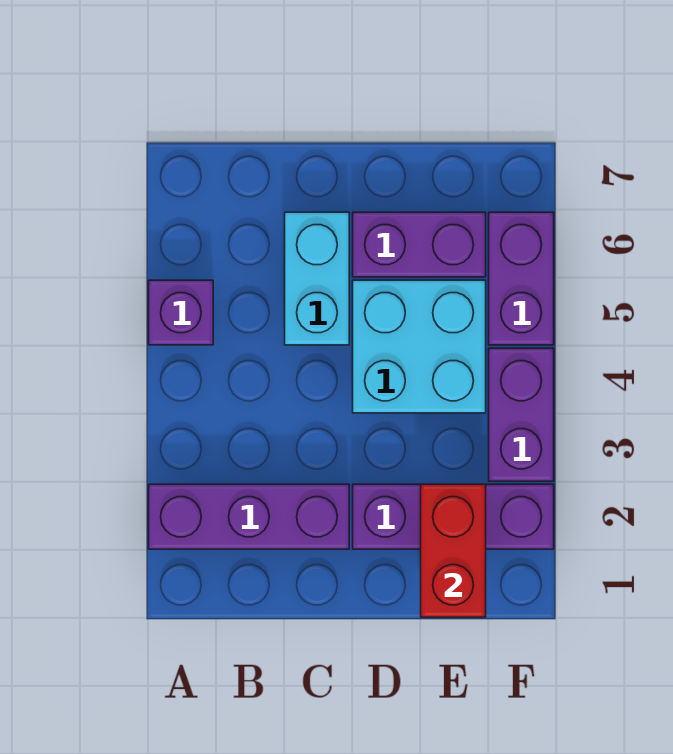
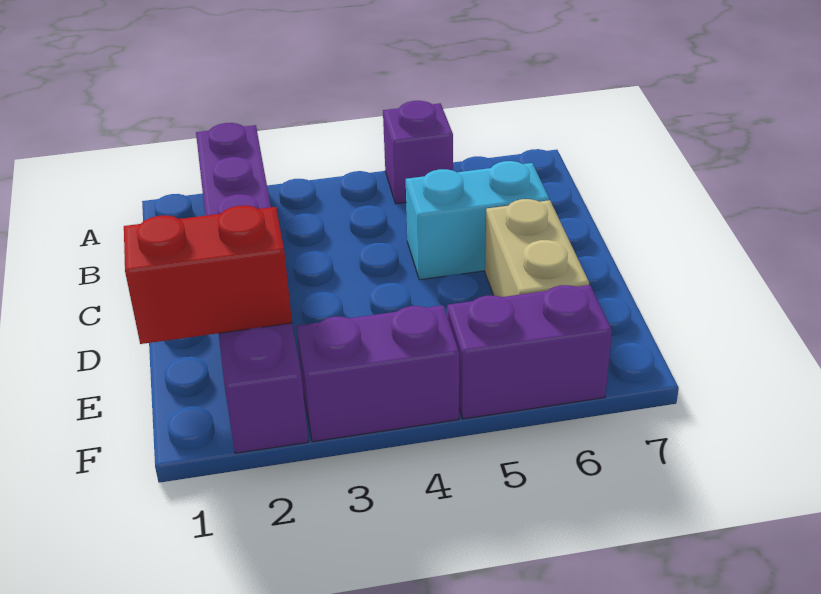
cyan 2x2 brick [353,280,486,413] -> none
purple 1x2 brick [353,212,486,277] -> tan 1x2 brick [485,199,589,297]

